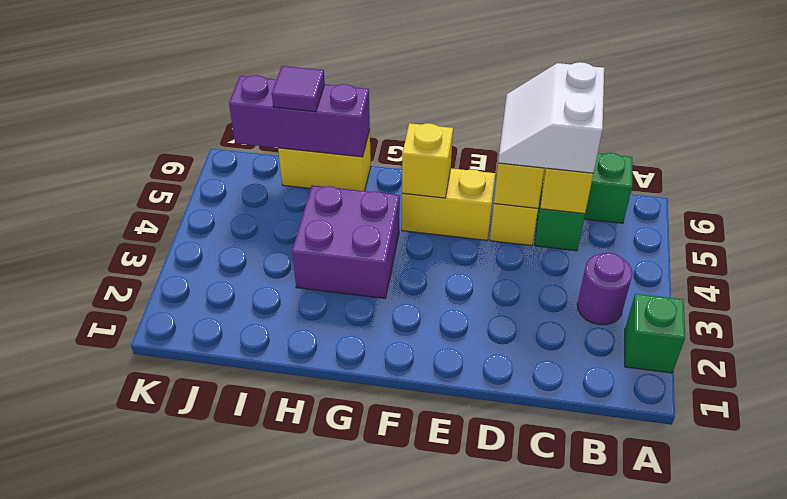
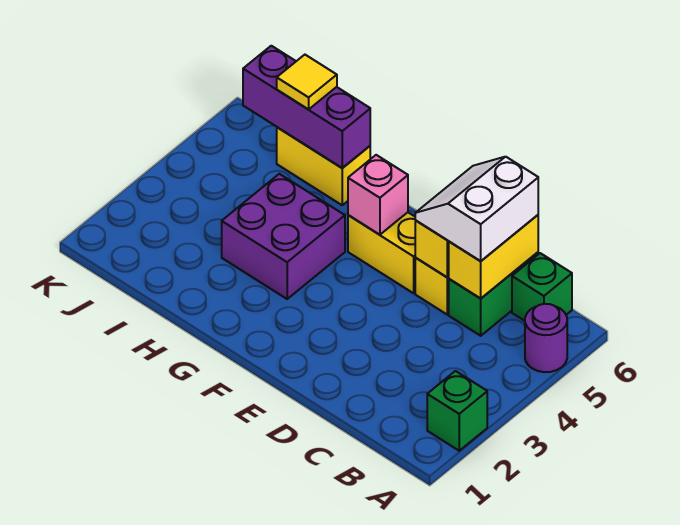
purple 1x1 round brick [577,253,632,325] -> purple 1x1 round brick moved to [525,304,567,372]
yellow 1x1 brick [402,123,453,198] -> pink 1x1 brick [348,155,408,235]
purple 1x1 tile [272,66,325,112] -> yellow 1x1 tile [277,55,337,110]

